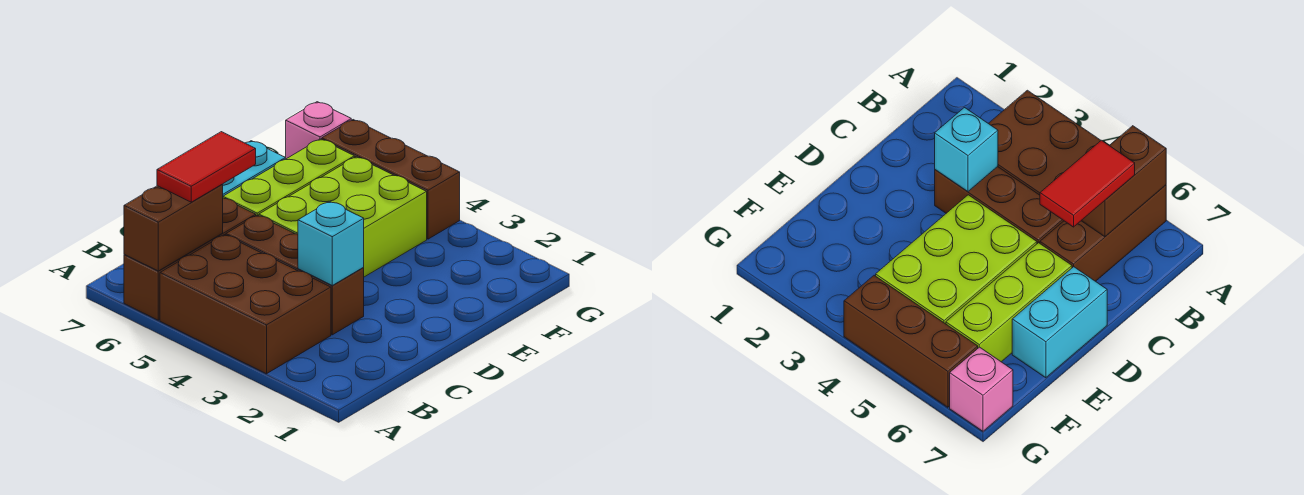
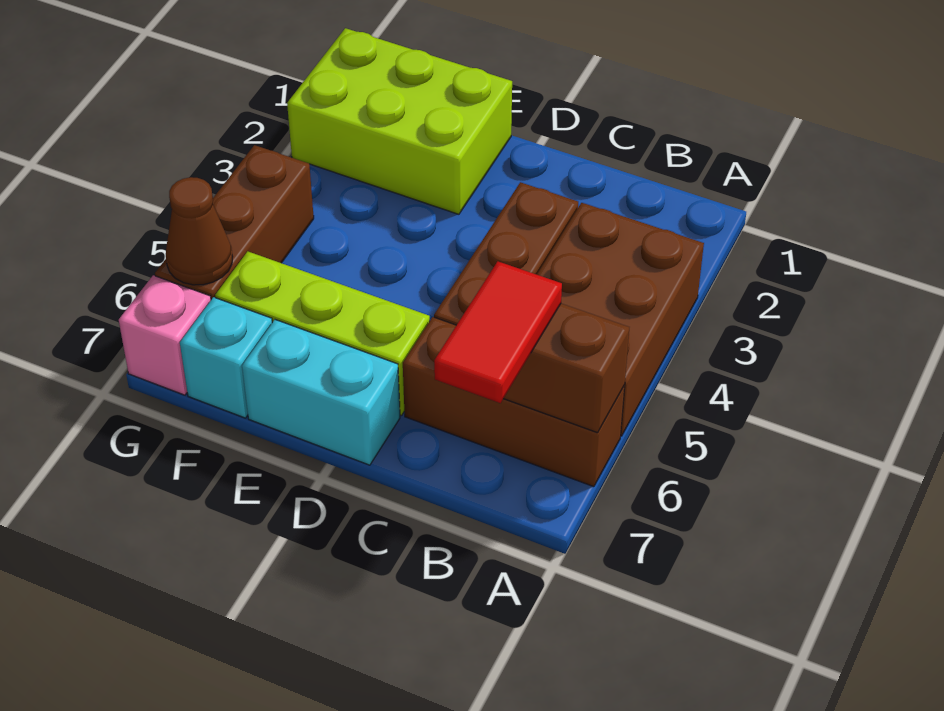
red 1x2 tile [157,132,256,202] -> red 1x2 tile turned to [434,261,562,403]
cyan 1x1 brick [298,201,364,285] -> cyan 1x1 brick moved to [180,297,272,418]
lime 2x3 brick [259,157,427,277] -> lime 2x3 brick moved to [287,28,512,214]
none -> brown 1x1 cone [166,177,233,285]

